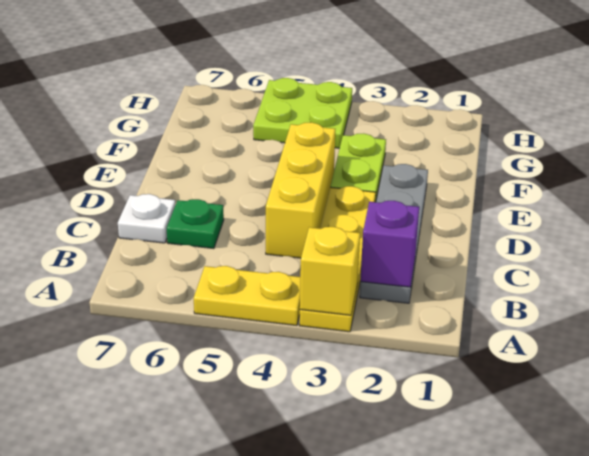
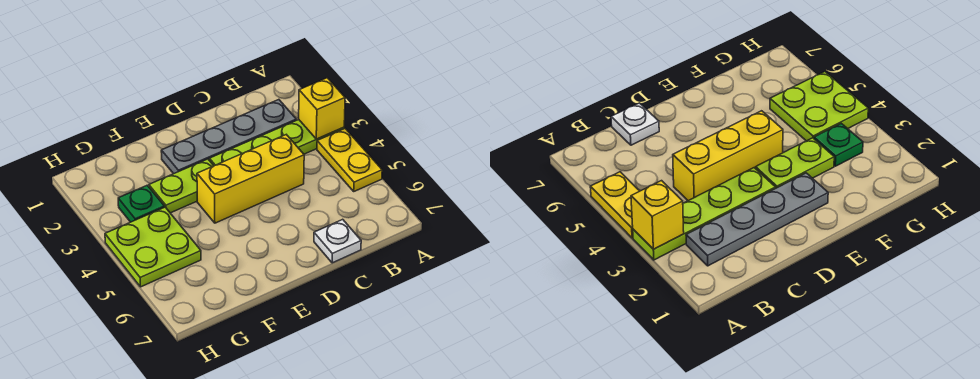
yellow 1x4 plate [299,186,376,332] -> lime 1x4 plate [209,120,344,166]
purple 1x1 brick [360,201,419,287] -> none
green 1x1 plate [167,199,224,249] -> green 1x1 plate moved to [118,185,164,222]

